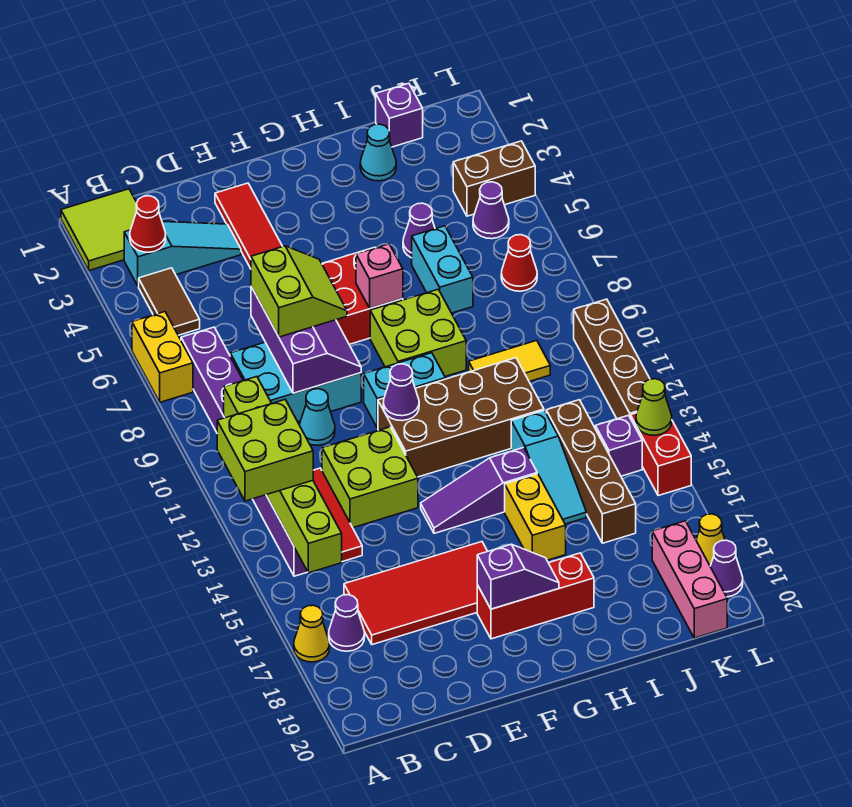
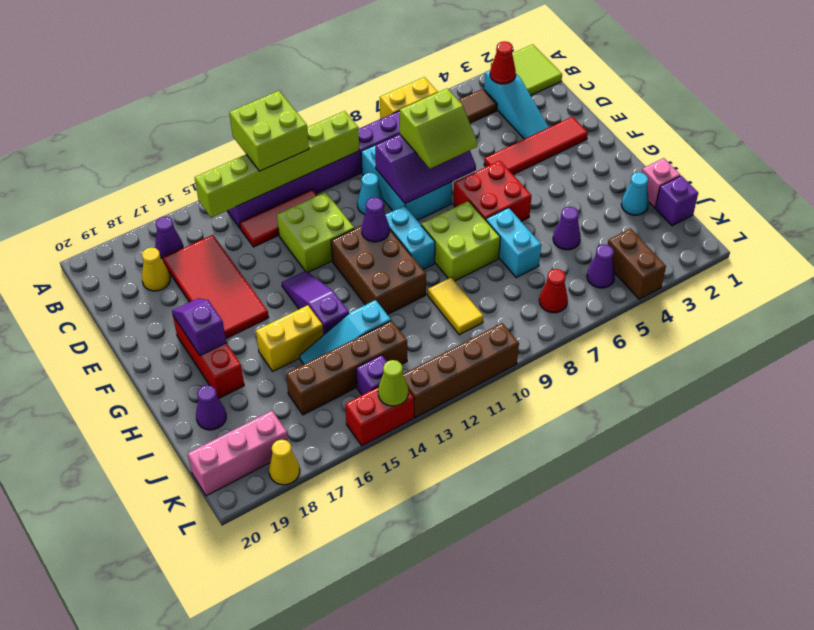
yellow 1x1 cone [294,605,330,662] -> yellow 1x1 cone moved to [142,247,170,291]
brown 2x4 brick [378,358,544,477] -> brown 2x3 brick [331,226,426,315]
purple 1x2 slope [477,544,559,609] -> purple 1x2 slope turned to [172,298,226,356]
pink 1x1 brick [356,244,403,308] -> pink 1x1 brick moved to [642,158,680,208]
cyan 1x2 brick [412,226,473,313] -> cyan 1x2 brick turned to [486,208,541,277]
purple 1x1 cone [710,540,743,597] -> purple 1x1 cone moved to [196,385,226,430]

